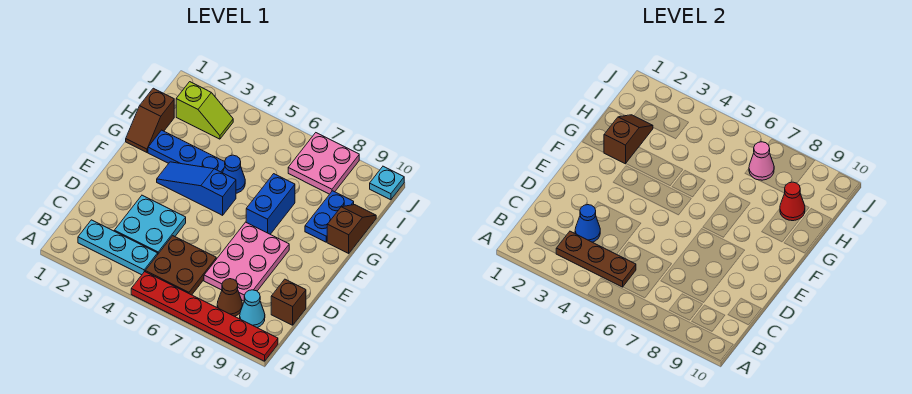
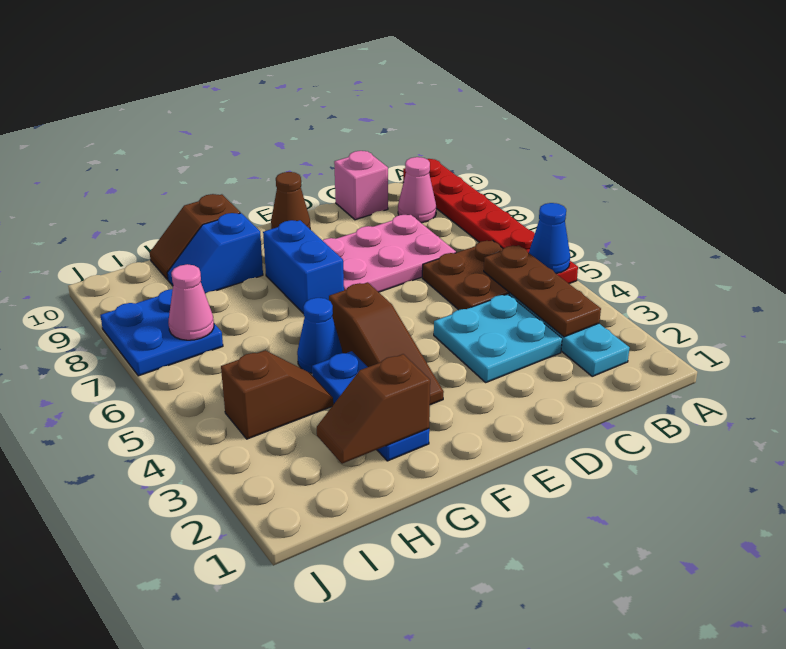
brown 1x1 cone [217,279,242,316] -> brown 1x1 cone moved to [271,172,310,229]
cyan 1x1 cone [240,290,265,328] -> pink 1x1 cone [398,157,436,223]
blue 1x1 cone [575,205,600,242] -> blue 1x1 cone moved to [529,203,570,274]
brown 1x1 brick [271,279,306,325] -> pink 1x1 brick [334,151,388,220]
blue 1x3 slope [157,162,236,215] -> brown 1x3 slope [329,282,444,405]
blue 1x2 brick [246,174,295,234] -> blue 1x2 brick turned to [263,220,344,314]
brown 1x2 slope [126,88,174,152] -> brown 1x2 slope moved to [221,350,333,439]
blue 1x2 plate [305,191,354,242] -> blue 1x2 slope [167,213,263,293]
red 1x1 cone [780,182,805,221] -> none
lime 1x2 slope [176,82,233,139] -> none
pink 2x2 plate [288,133,359,194] -> blue 2x2 plate [100,289,223,376]
cyan 1x1 plate [370,166,404,200] -> none

